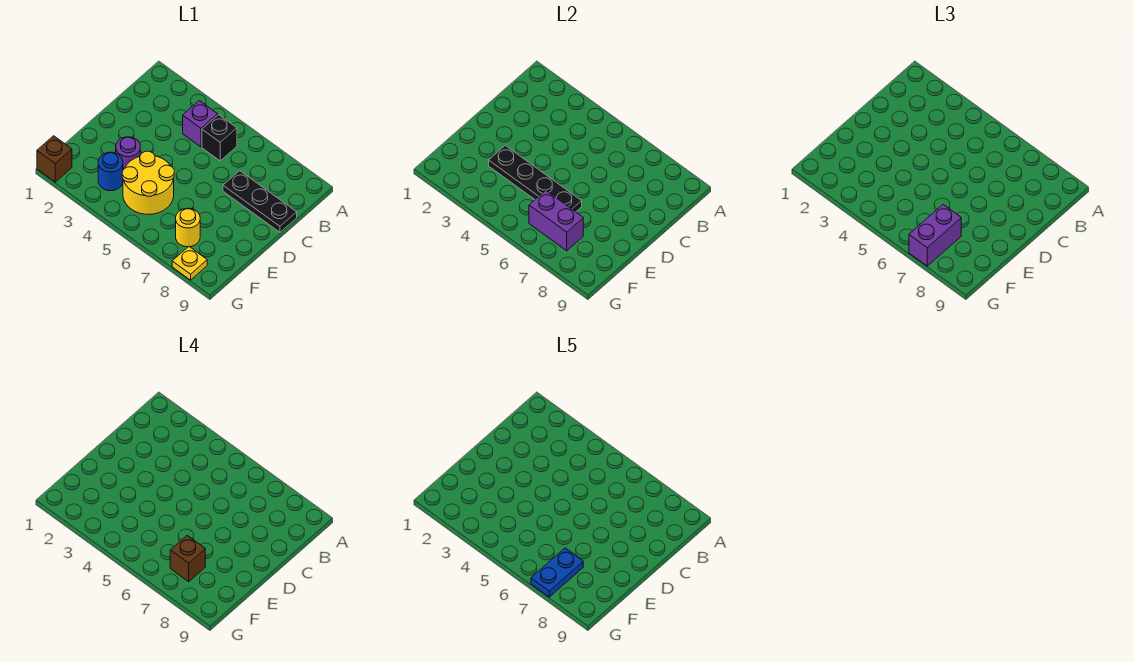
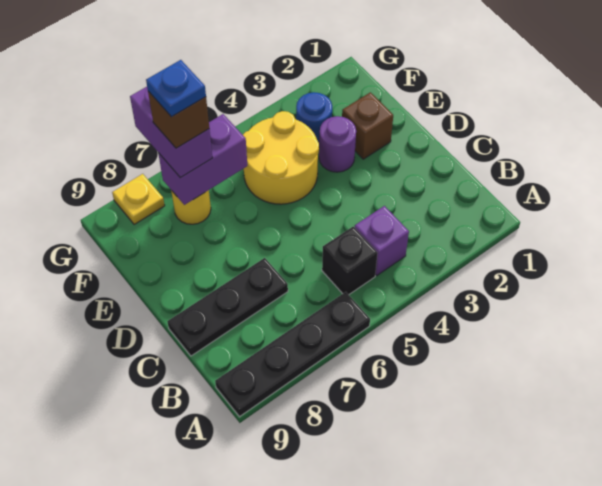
black 1x4 plate [489,145,582,212] -> black 1x4 plate moved to [215,292,370,417]
blue 1x2 plate [531,548,583,597] -> blue 1x1 plate [146,60,206,117]
brown 1x1 brick [37,136,72,182] -> brown 1x1 brick moved to [342,92,393,159]

